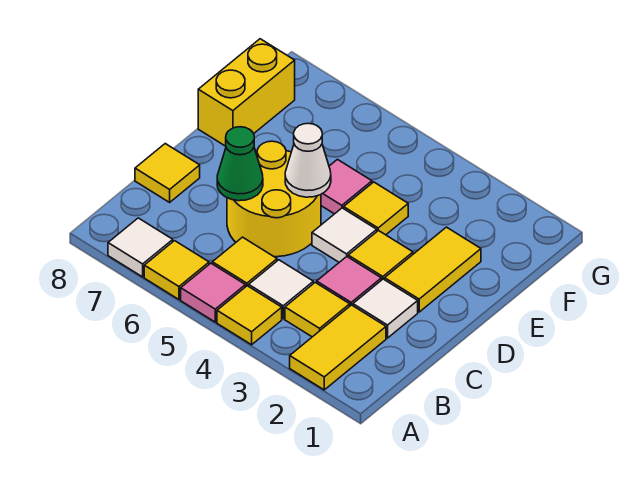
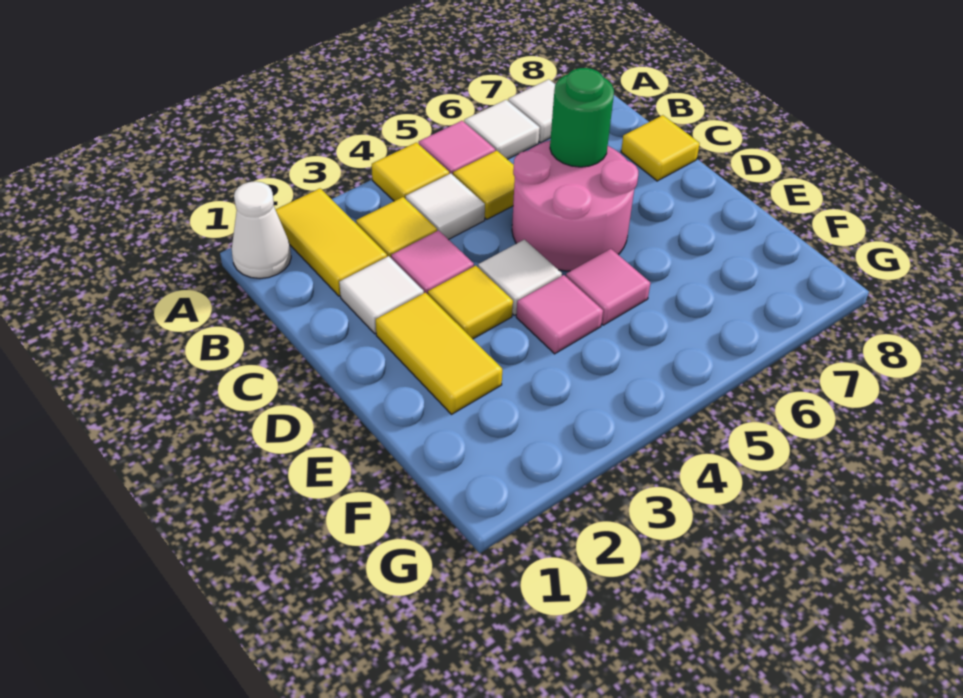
yellow 1x1 tile [144,241,209,299] -> white 1x1 tile [464,100,540,159]
yellow 2x2 round brick [227,141,321,257] -> pink 2x2 round brick [512,140,638,271]
green 1x1 cone [217,127,263,201] -> green 1x1 round brick [550,68,614,167]
white 1x1 cone [285,123,331,197] -> white 1x1 cone moved to [232,181,291,278]
yellow 1x1 tile [344,182,408,235] -> pink 1x1 tile [516,275,603,354]
yellow 1x2 brick [198,39,295,146] -> none

